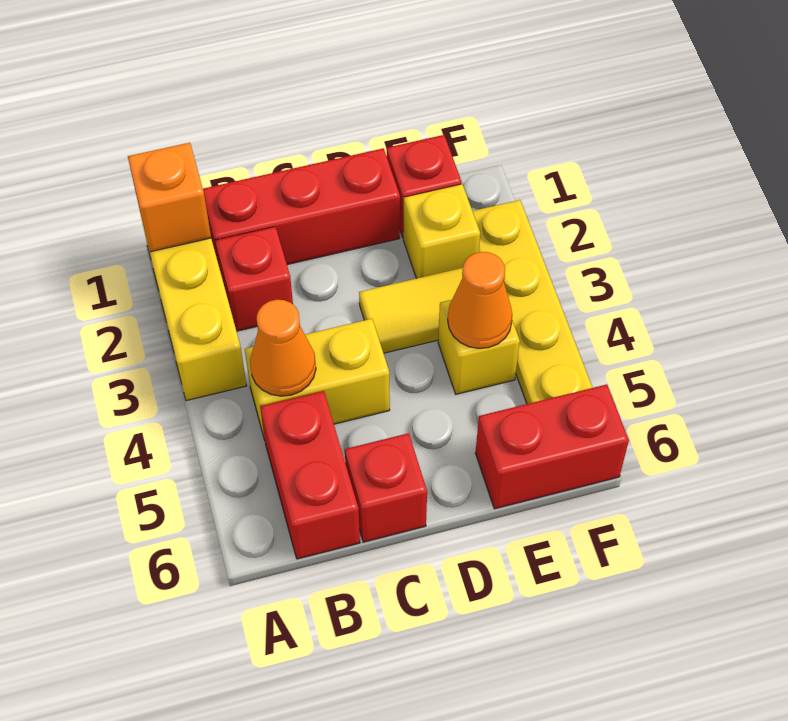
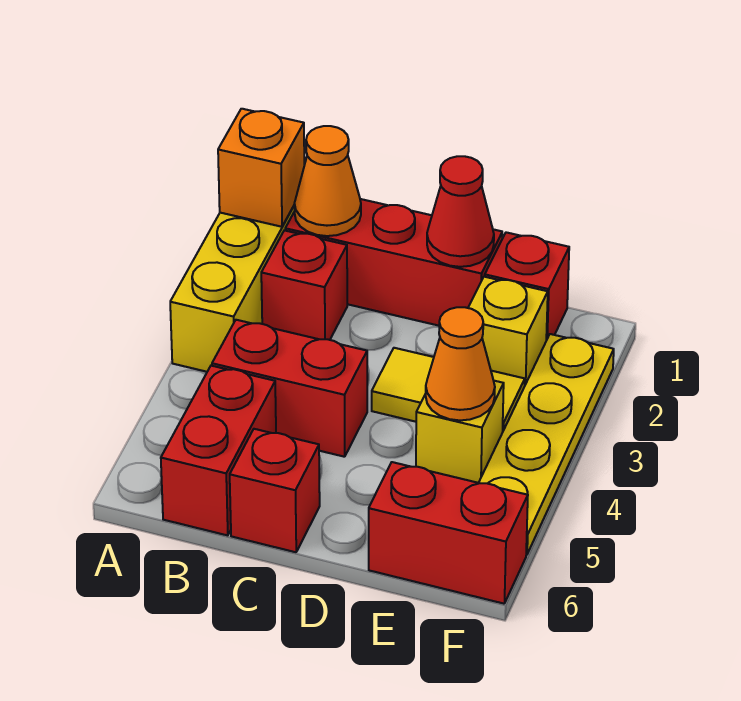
yellow 1x2 brick [245,319,390,440] -> red 1x2 brick [212,320,367,457]
orange 1x1 cone [250,300,316,396] -> orange 1x1 cone moved to [295,126,361,236]
none -> red 1x1 cone [427,156,494,267]

